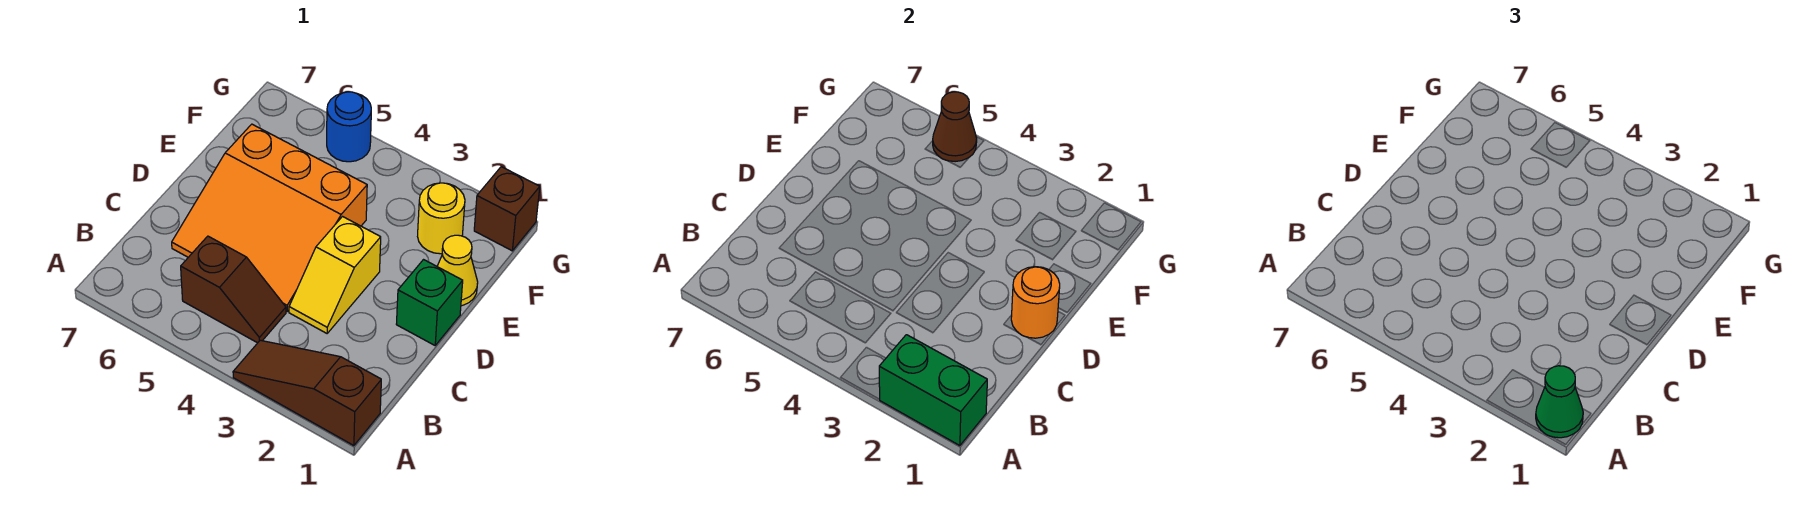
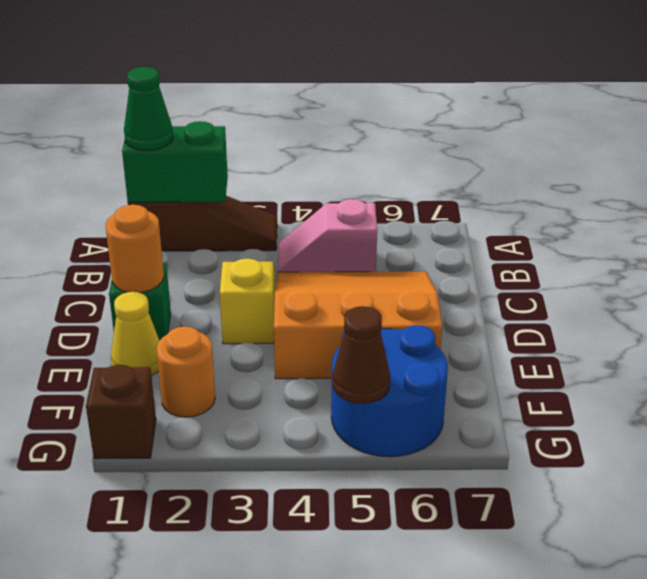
brown 1x2 slope [181,236,286,343] -> pink 1x2 slope [278,199,377,272]
yellow 1x1 round brick [418,183,465,254] -> orange 1x1 round brick [156,327,215,417]
blue 1x1 round brick [327,92,371,162] -> blue 2x2 round brick [331,325,448,457]

